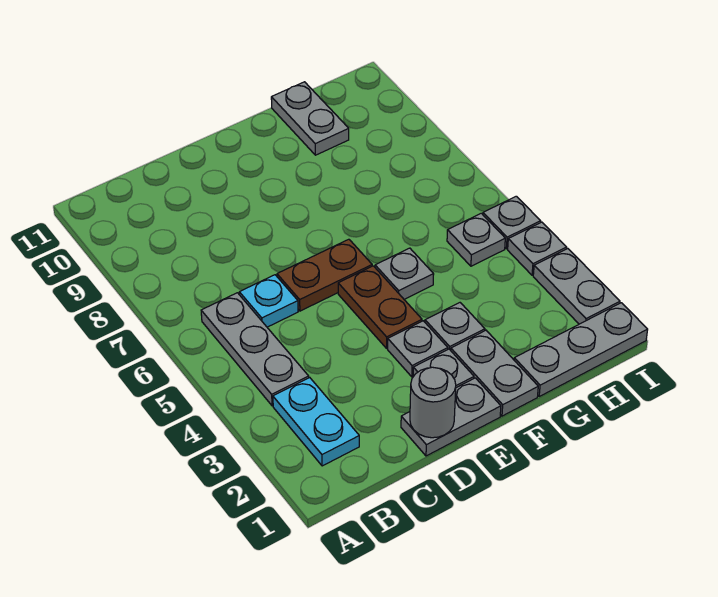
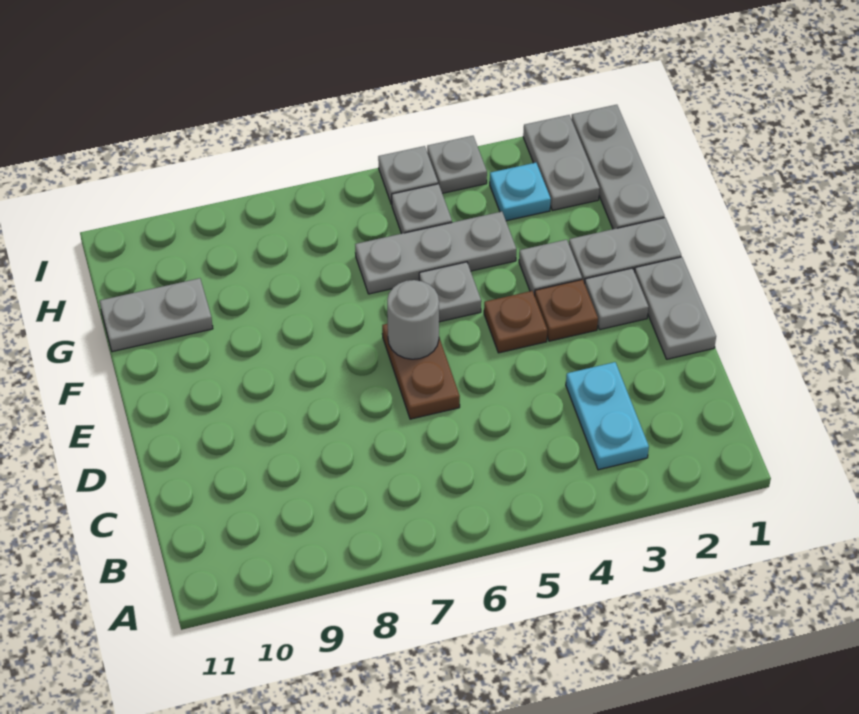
cyan 1x2 plate [273,378,359,466] -> cyan 1x2 plate turned to [566,362,649,470]
grey 1x3 plate [201,293,309,406] -> grey 1x3 plate moved to [355,212,516,294]
cyan 1x1 plate [239,275,298,327] -> cyan 1x1 plate moved to [490,163,551,221]
grey 1x1 round brick [410,367,456,438] -> grey 1x1 round brick moved to [387,280,439,359]
grey 1x1 plate [388,321,448,377] -> brown 1x1 plate [535,280,598,341]
brown 1x2 plate [338,266,422,348] -> brown 1x1 plate [484,291,547,353]
grey 1x2 plate [533,249,620,324] -> grey 1x2 plate turned to [523,115,600,211]

